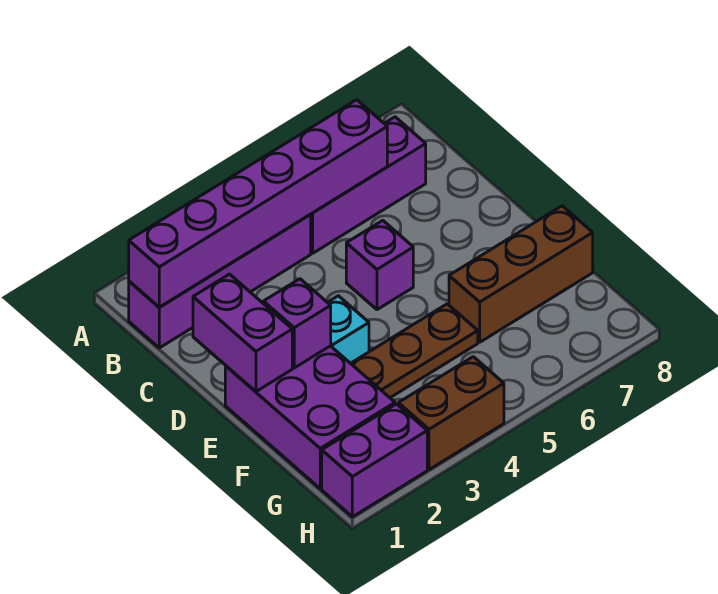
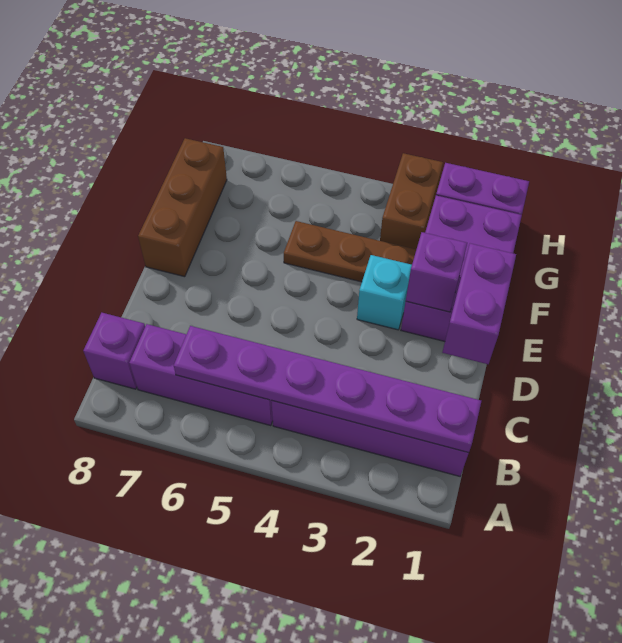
purple 1x6 brick [129,100,387,307] -> purple 1x6 plate [174,326,481,453]
purple 1x1 brick [346,220,413,310] -> purple 1x1 brick moved to [83,313,145,389]
brown 1x3 brick [449,206,593,342] -> brown 1x3 brick turned to [138,138,227,277]
brown 1x2 brick [398,357,504,469] -> brown 1x2 brick turned to [380,153,443,249]

